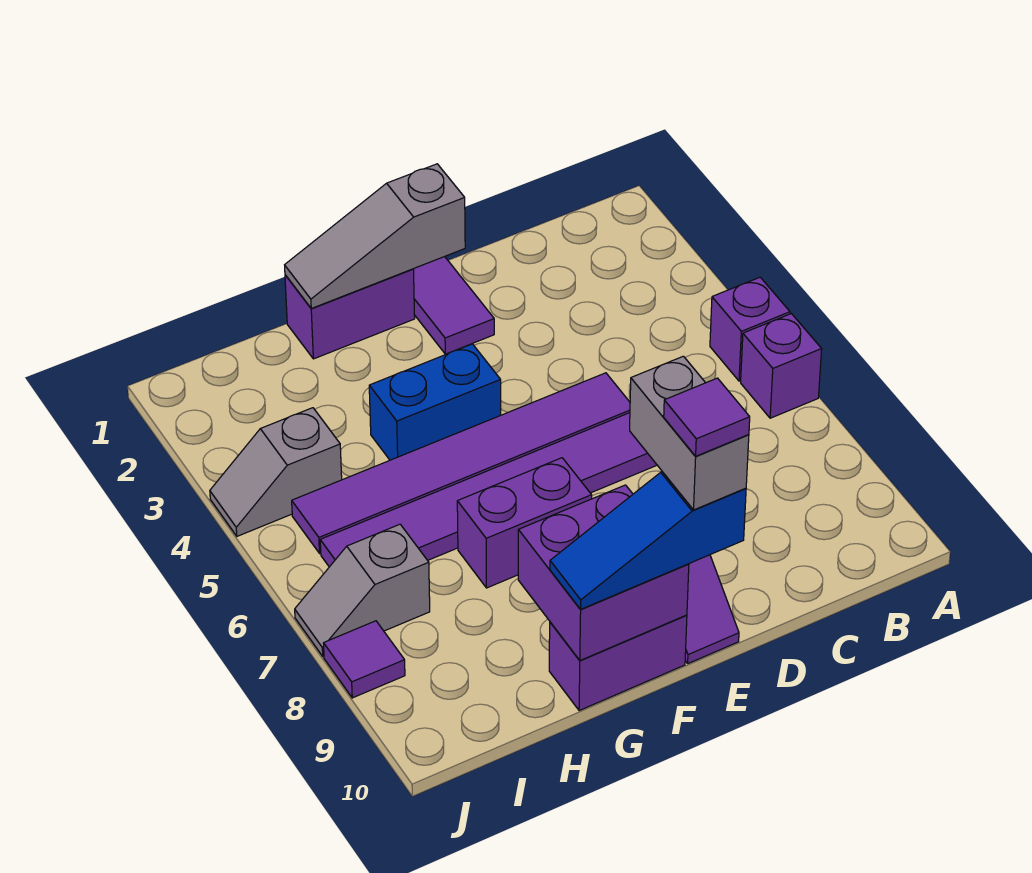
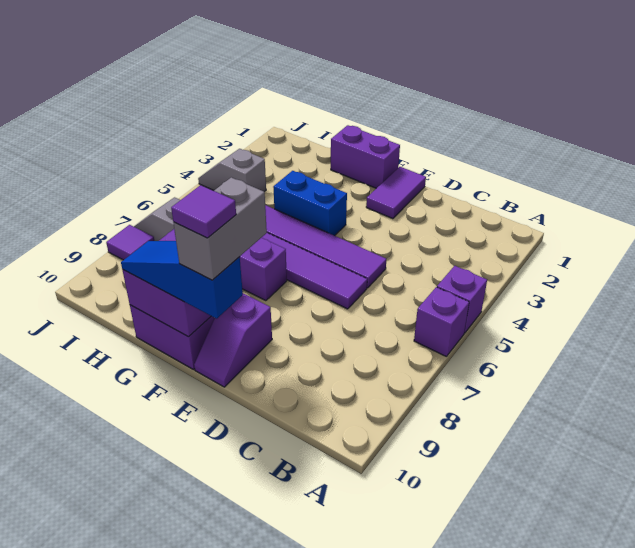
grey 1x3 slope [285,164,465,308] -> none

